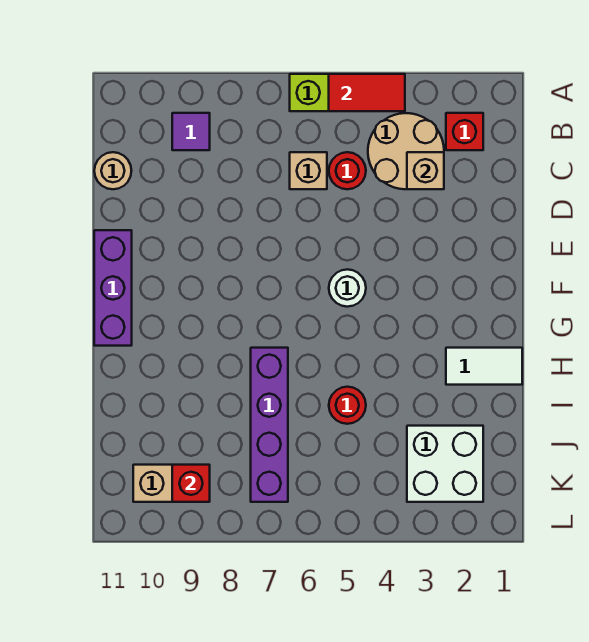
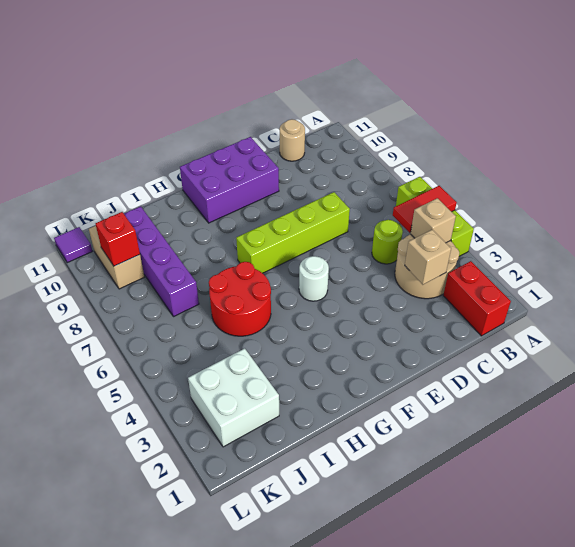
red 1x2 tile [329,74,405,111] -> red 1x2 tile turned to [393,186,457,233]
red 1x1 brick [446,113,483,150] -> red 1x2 brick [443,261,511,336]
purple 1x1 tile [172,113,210,150] -> purple 1x1 tile moved to [54,227,92,263]
red 1x1 round brick [329,152,366,189] -> lime 1x1 round brick [372,220,403,264]
tan 1x1 brick [290,152,327,189] -> tan 1x1 brick moved to [411,198,456,243]
none -> lime 1x4 brick [236,192,350,273]
purple 1x3 brick [94,230,132,346] -> purple 2x3 brick [180,137,279,223]
white 1x2 tile [446,348,522,385] -> none
purple 1x4 brick [251,348,288,502] -> purple 1x4 brick turned to [124,206,199,317]
red 1x1 round brick [329,387,366,424] -> red 2x2 round brick [209,262,271,336]

